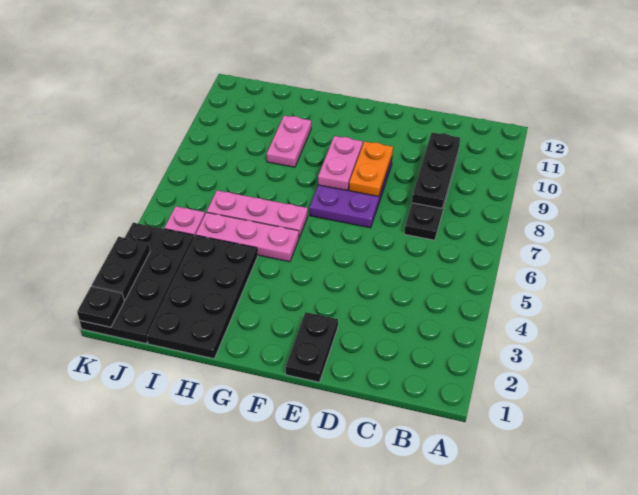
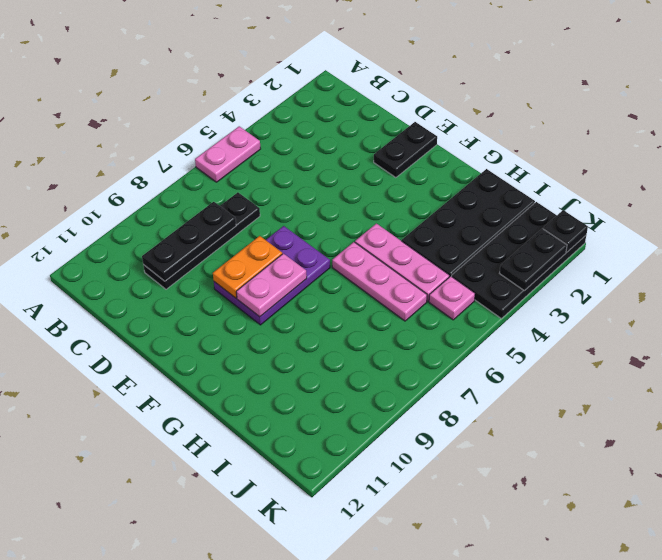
pink 1x2 plate [267,116,311,167] -> pink 1x2 plate moved to [195,126,261,182]

